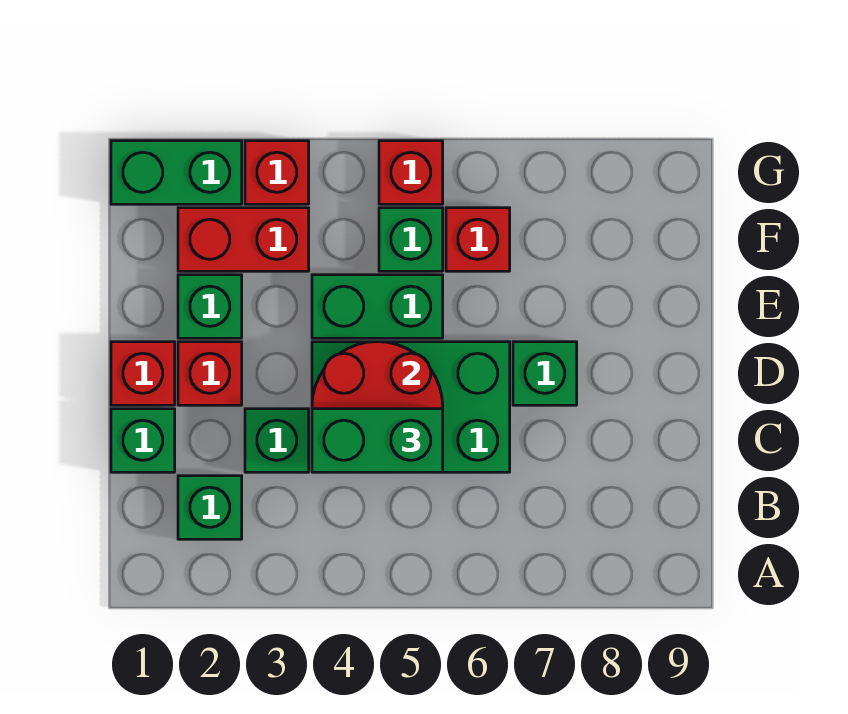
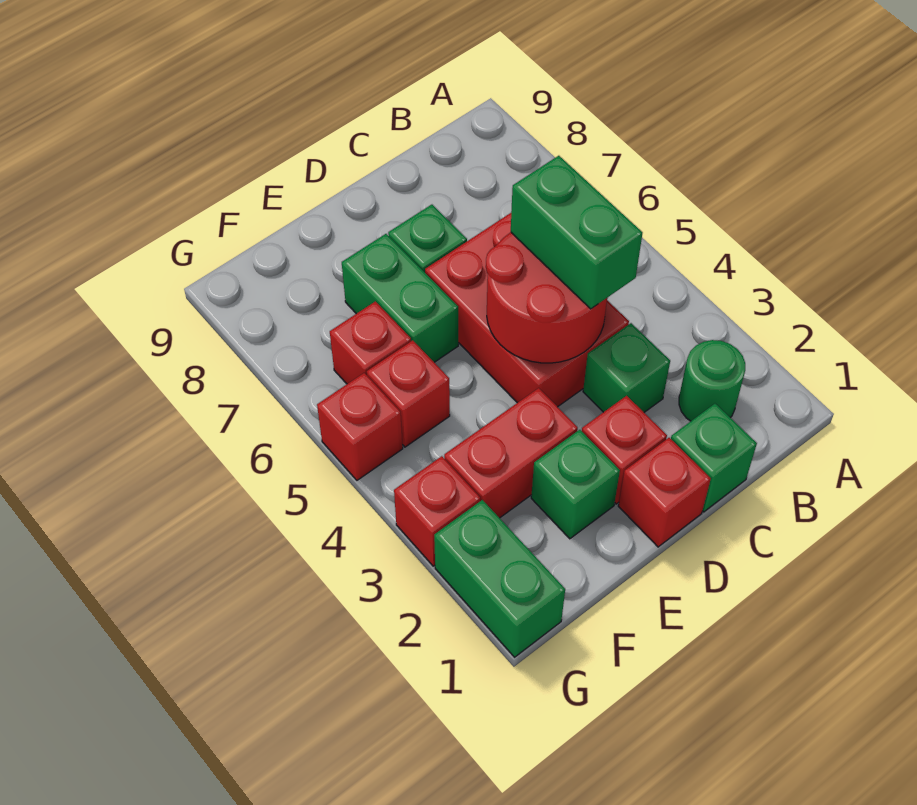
green 1x1 brick [178,476,242,539] -> green 1x1 round brick [679,340,745,421]
green 2x3 brick [312,342,510,472] -> red 2x3 brick [425,213,629,407]
green 1x2 brick [312,275,443,338] -> green 1x2 brick moved to [342,234,458,362]
red 1x2 brick [178,208,309,271] -> red 1x2 brick turned to [444,388,578,518]
green 1x1 brick [379,208,443,271] -> red 1x1 brick [367,340,450,447]

